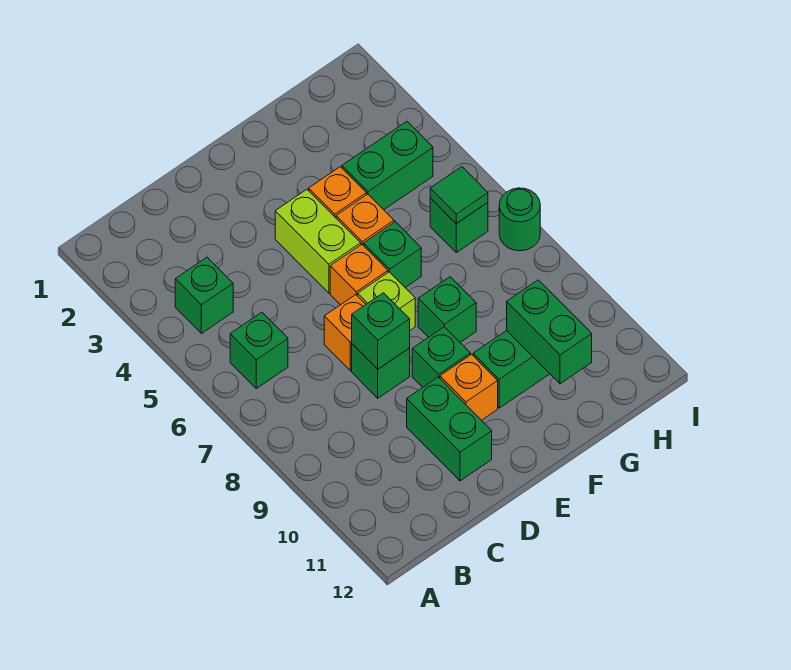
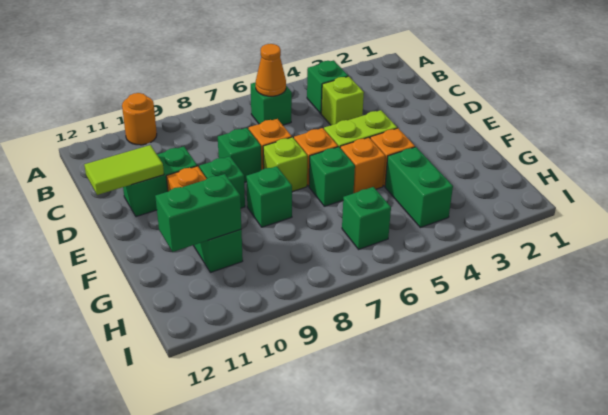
none -> orange 1x1 round brick [122,93,157,145]
none -> orange 1x1 cone [256,44,286,96]
none -> lime 1x1 brick [321,76,364,125]
green 1x1 brick [352,293,410,369] -> none
none -> lime 1x2 tile [84,145,164,195]
green 1x1 tile [430,167,488,224] -> none
green 1x1 round brick [499,188,540,251] -> none

